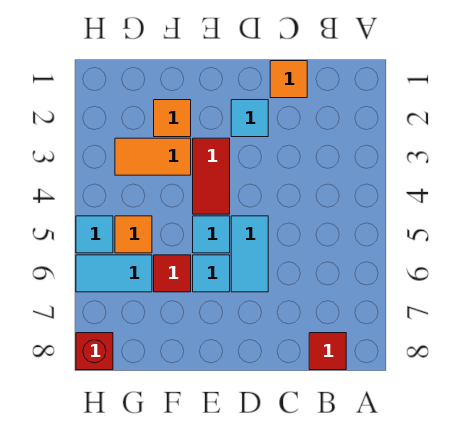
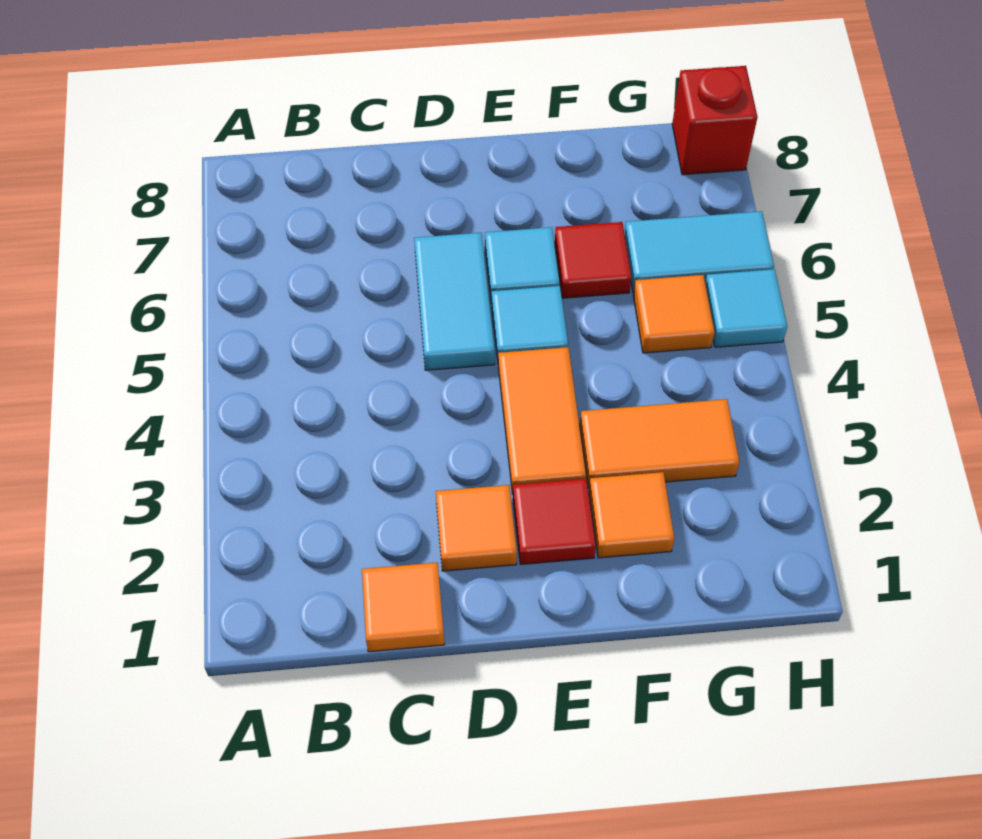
red 1x1 tile [309,333,346,370] -> red 1x1 tile moved to [513,479,596,564]
cyan 1x1 tile [231,100,268,137] -> orange 1x1 tile [436,485,517,571]
red 1x2 tile [193,138,230,214] -> orange 1x2 tile [498,347,586,494]

